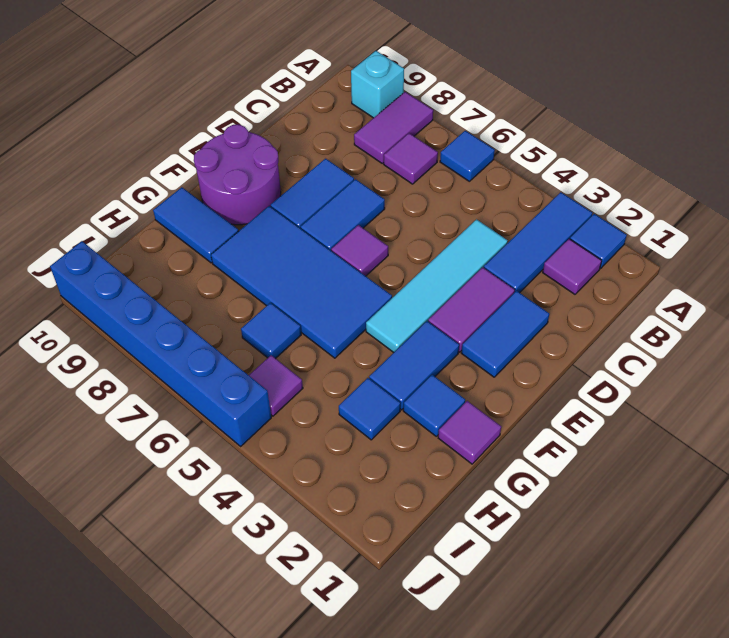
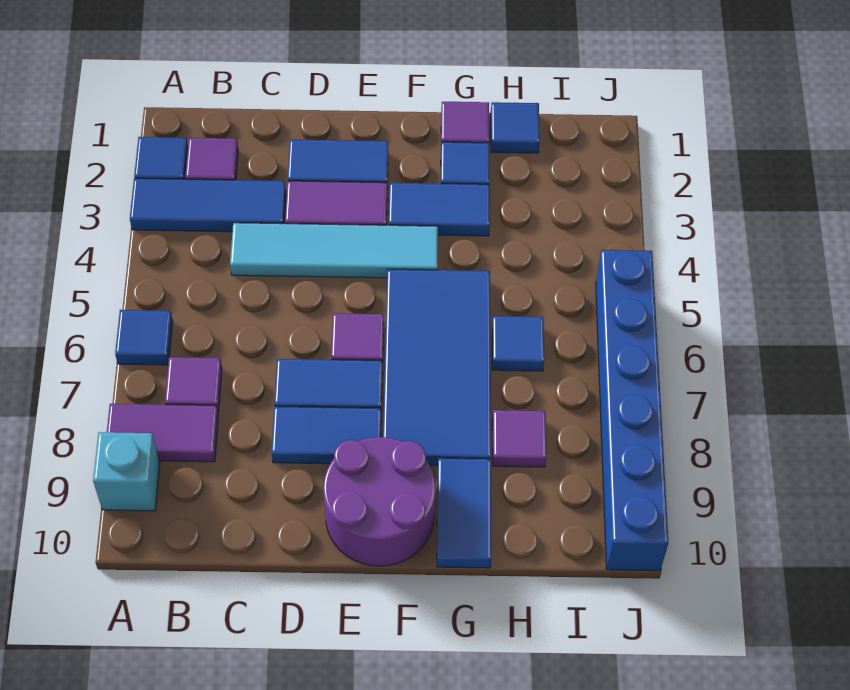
blue 1x1 tile [339,378,400,440] -> blue 1x1 tile moved to [491,102,540,153]
purple 1x1 tile [249,355,303,416] -> purple 1x1 tile moved to [492,410,546,467]

